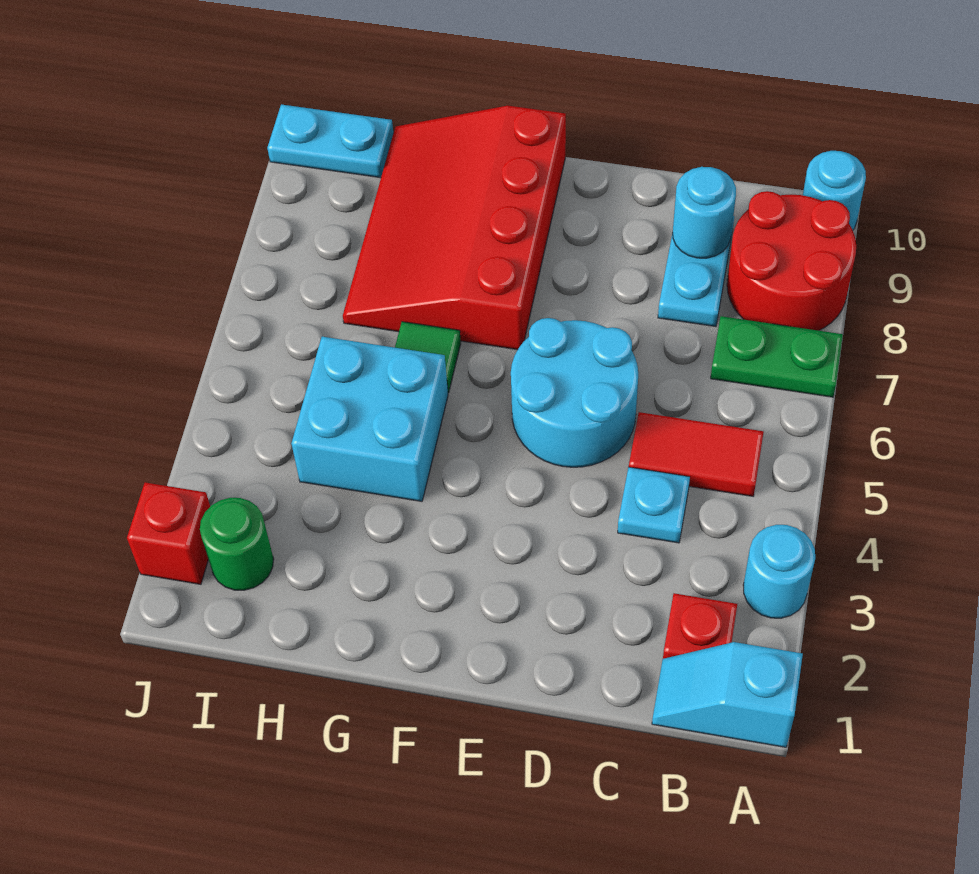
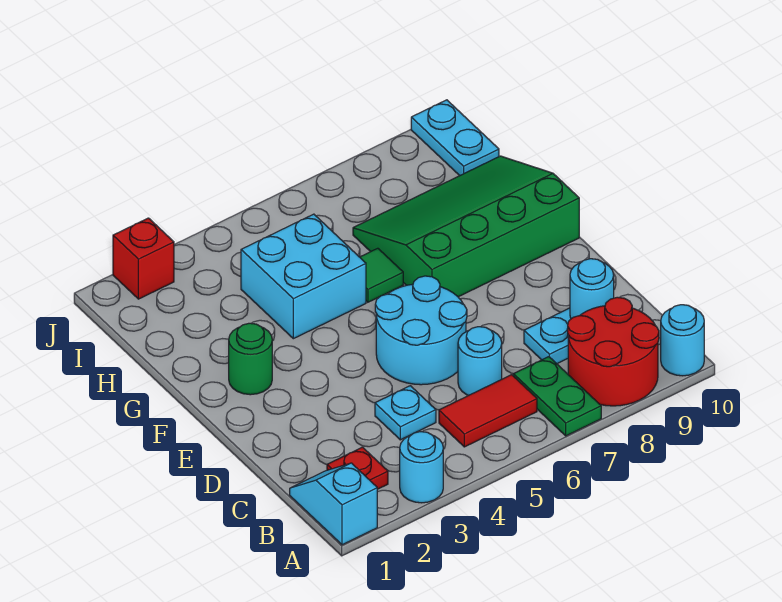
red 1x2 tile [629,412,764,496] -> red 1x2 tile turned to [439,375,537,447]
none -> cyan 1x1 round brick [458,327,502,396]
red 3x4 slope [343,106,566,350] -> green 3x4 slope [353,156,579,297]
green 1x1 round brick [200,498,274,590] -> green 1x1 round brick moved to [229,323,272,395]

